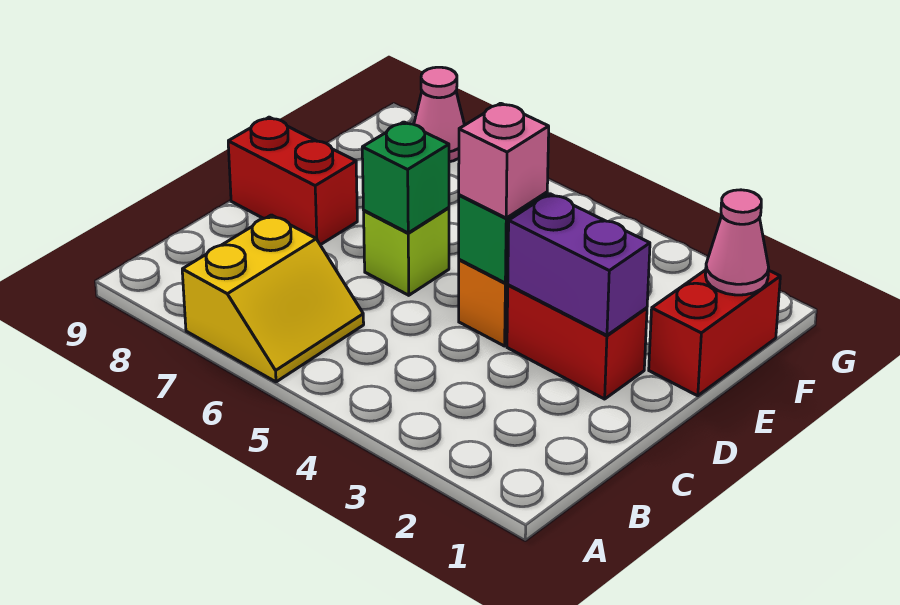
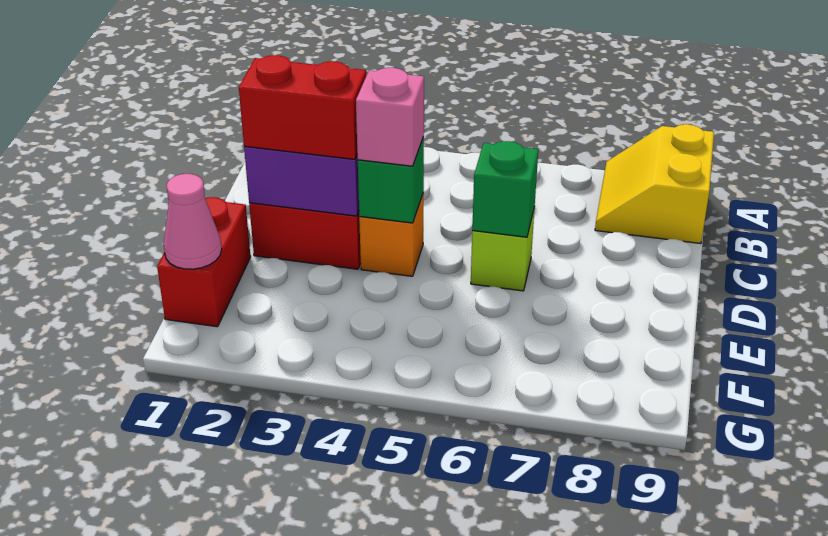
yellow 2x2 slope [182,215,364,382] -> yellow 2x2 slope moved to [595,124,714,244]
red 1x2 brick [228,117,357,245] -> red 1x2 brick moved to [239,55,366,159]
pink 1x1 cone [414,67,464,162] -> none

